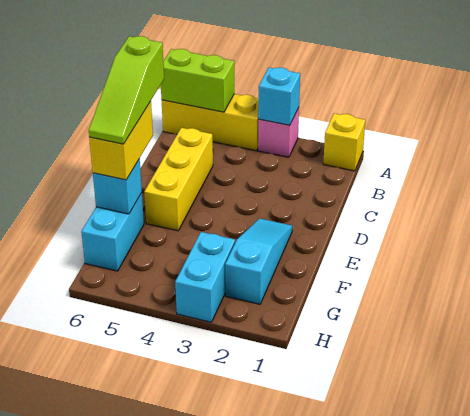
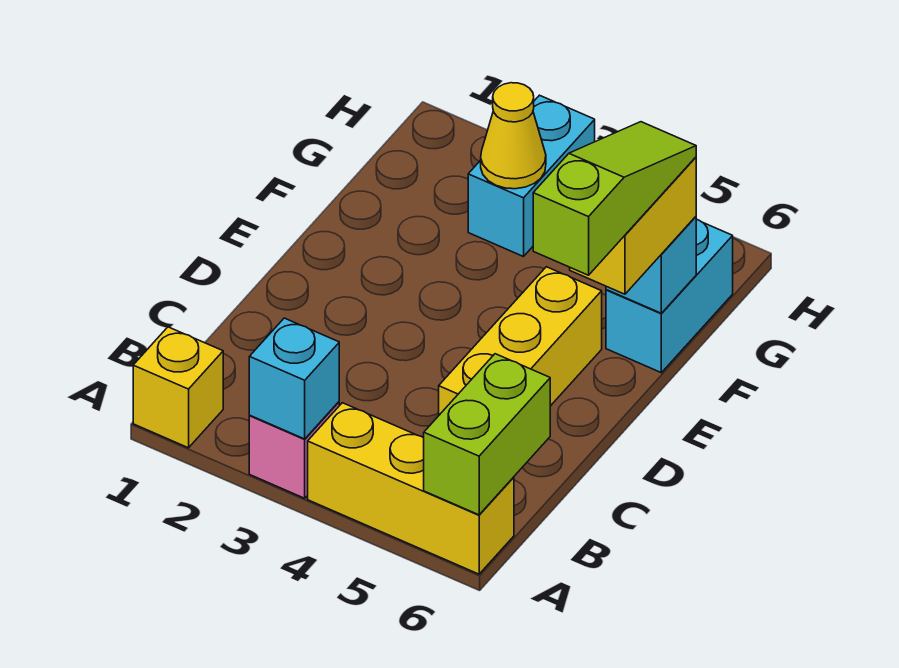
lime 1x2 brick [161,49,234,112] -> lime 1x2 brick turned to [424,354,550,515]
cyan 1x3 slope [225,218,292,304] -> none
none -> yellow 1x1 cone [481,83,546,189]

